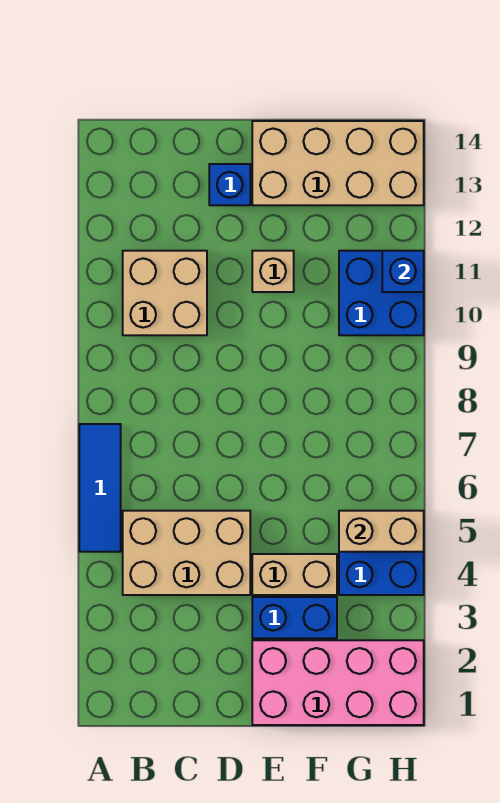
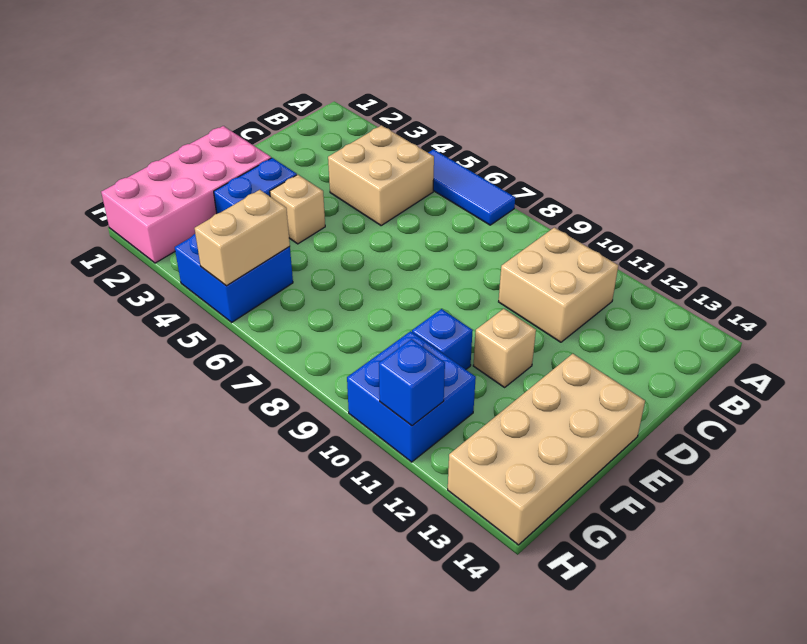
tan 2x3 brick [123,511,250,595] -> tan 2x2 brick [328,125,434,225]
blue 1x1 brick [209,164,250,205] -> blue 1x1 brick moved to [412,309,473,369]
tan 1x2 brick [252,554,337,595] -> tan 1x1 brick [270,175,325,244]

